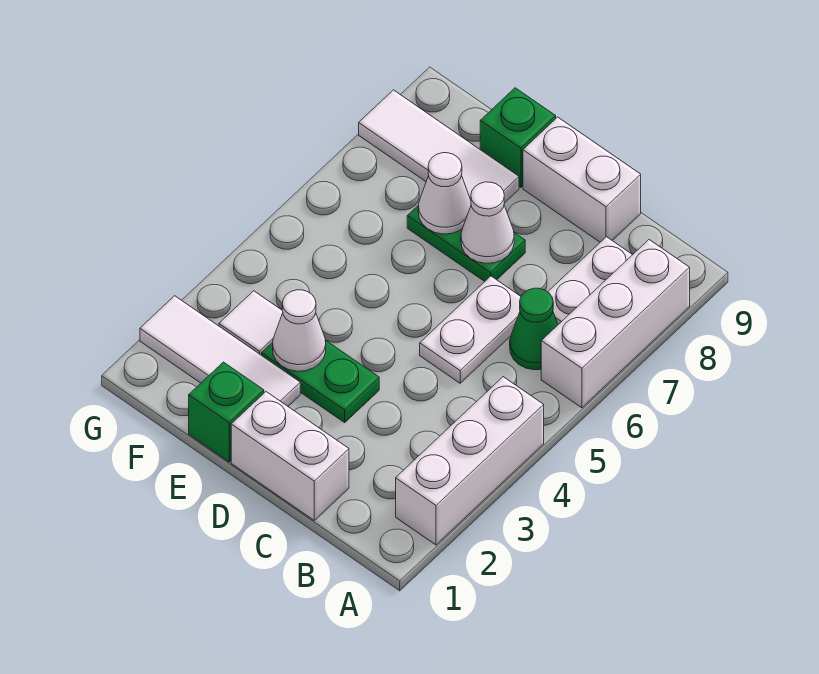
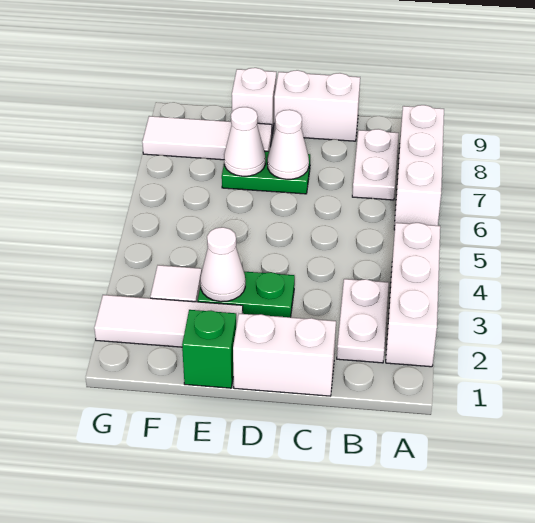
green 1x1 cone [510,288,558,370] -> none
white 1x2 plate [420,276,521,383] -> white 1x2 plate moved to [337,279,389,363]
green 1x1 brick [480,88,556,187] -> white 1x1 brick [232,68,276,134]

